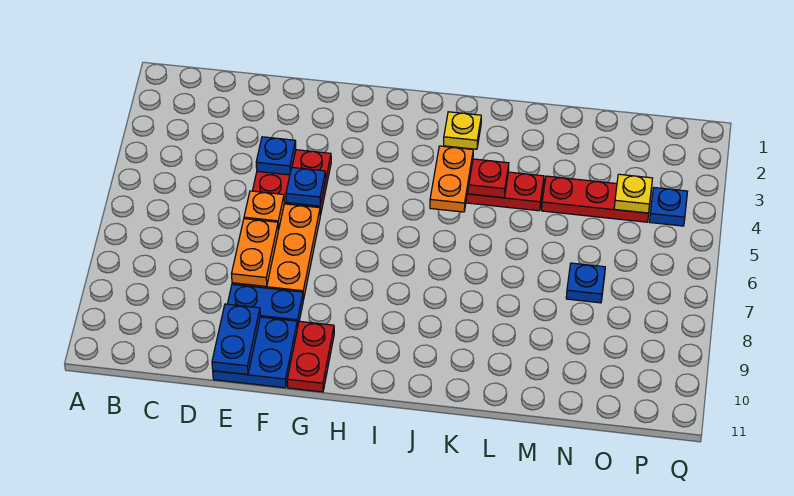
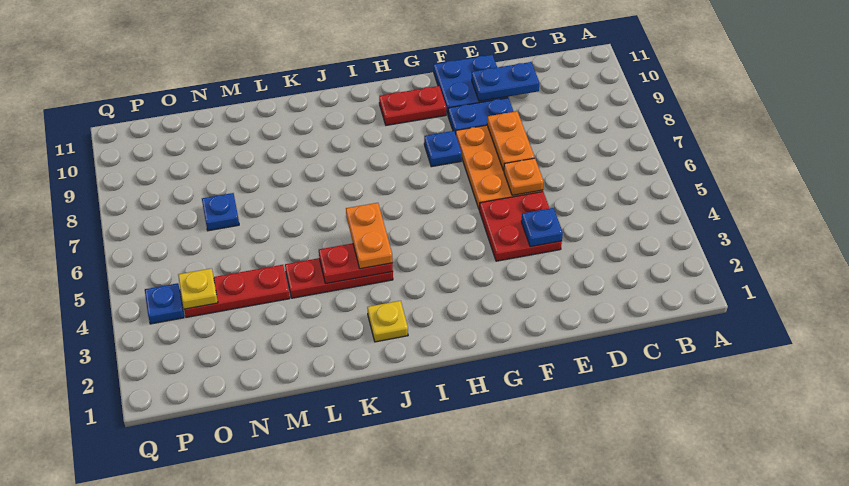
blue 1x2 plate [212,304,260,375] -> blue 1x2 plate turned to [472,62,539,101]
blue 1x1 plate [286,168,326,206] -> blue 1x1 plate moved to [424,131,462,167]
red 1x2 plate [287,321,334,392] -> red 1x2 plate turned to [379,86,446,125]

